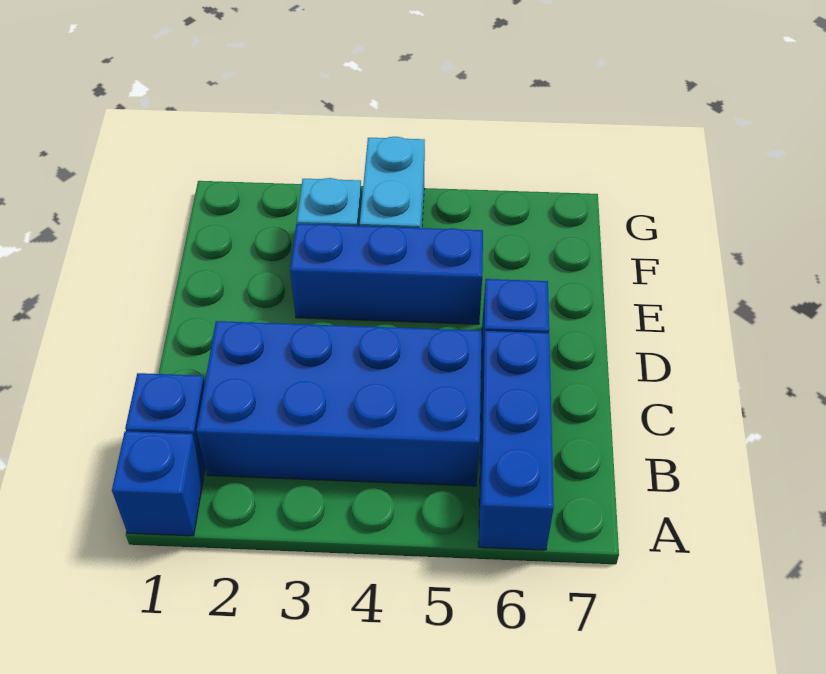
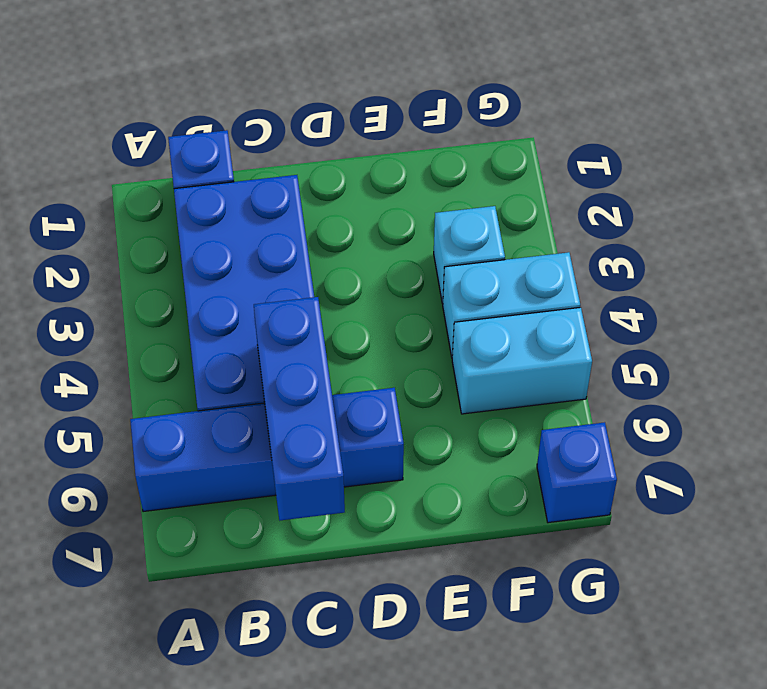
blue 1x1 brick [112,431,203,536] -> blue 1x1 brick moved to [537,422,617,523]
blue 1x3 brick [290,224,483,324] -> blue 1x3 brick moved to [254,297,345,520]
none -> cyan 1x2 brick [452,307,592,414]

